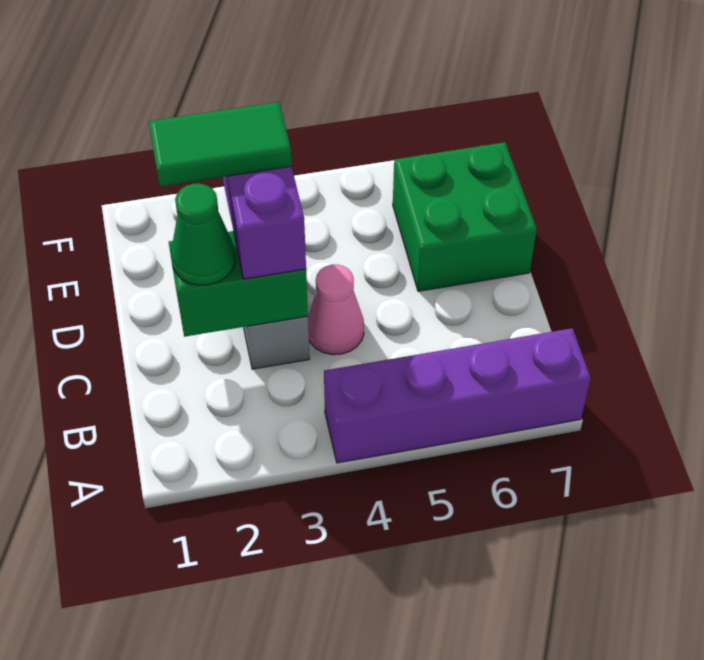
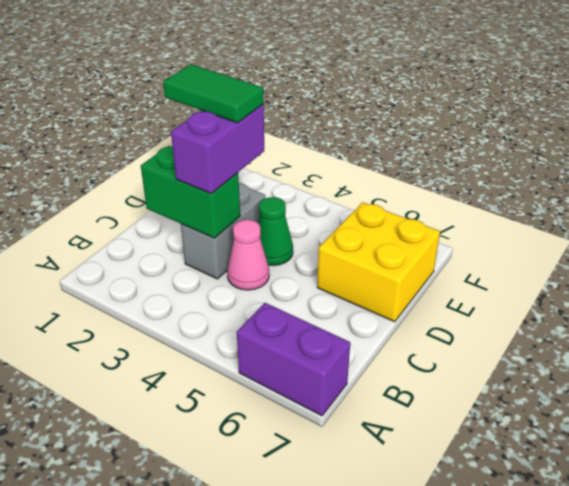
purple 1x4 brick [324,328,591,463] -> purple 1x2 brick [237,303,350,416]
green 1x1 cone [171,184,235,285] -> green 1x1 cone moved to [258,197,293,266]
green 2x2 brick [393,142,537,291] -> yellow 2x2 brick [317,202,440,322]

